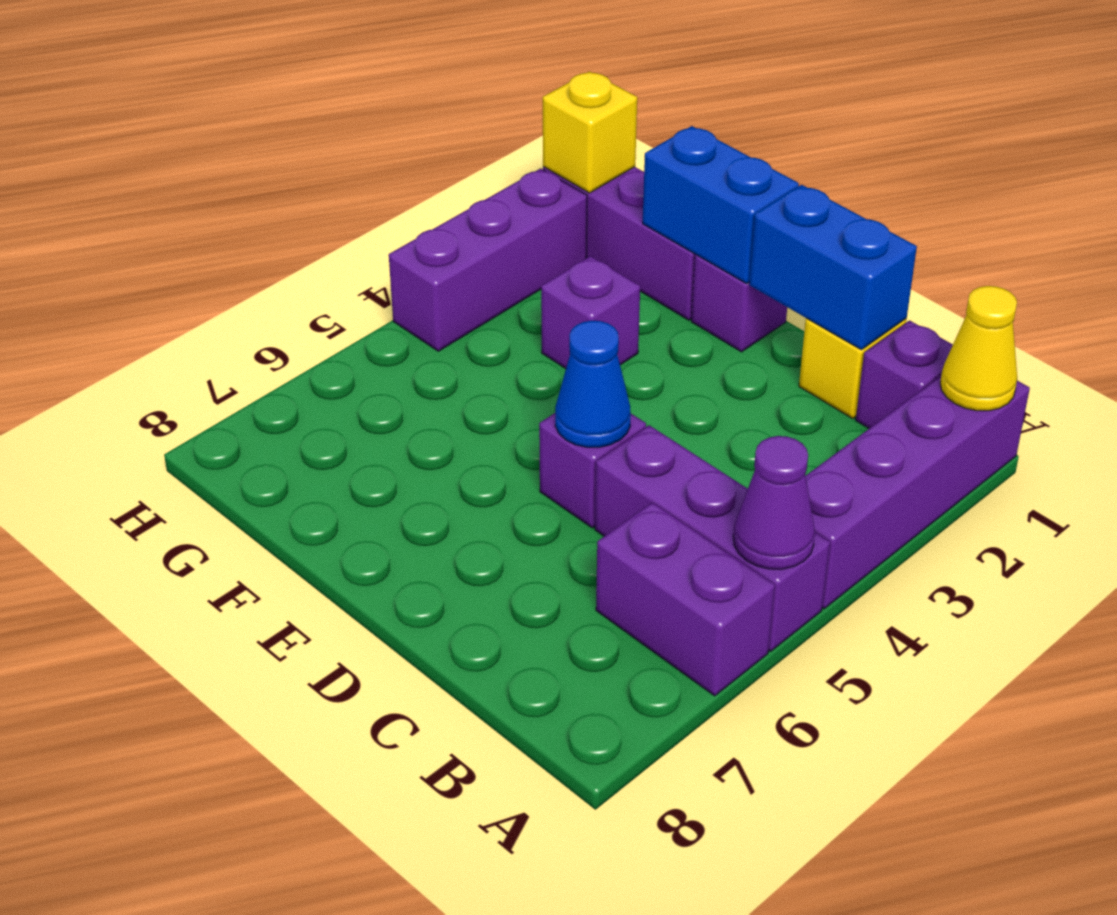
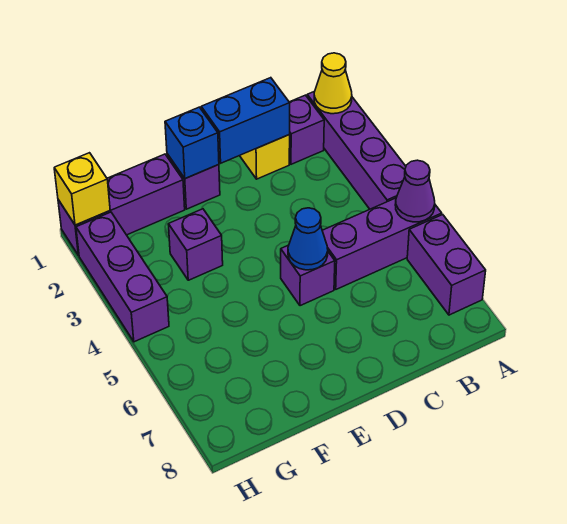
purple 1x2 brick [596,502,775,696] -> purple 1x2 brick turned to [407,215,486,315]
blue 1x2 brick [643,126,799,283] -> blue 1x1 brick [165,107,219,179]

